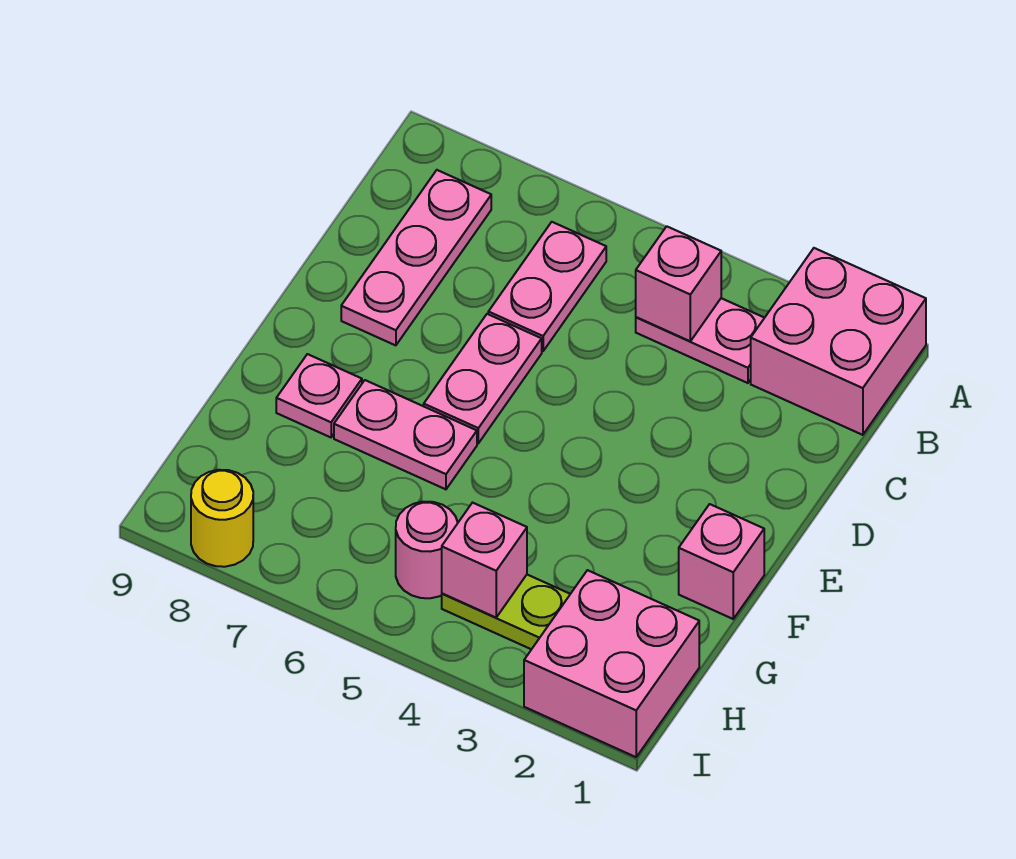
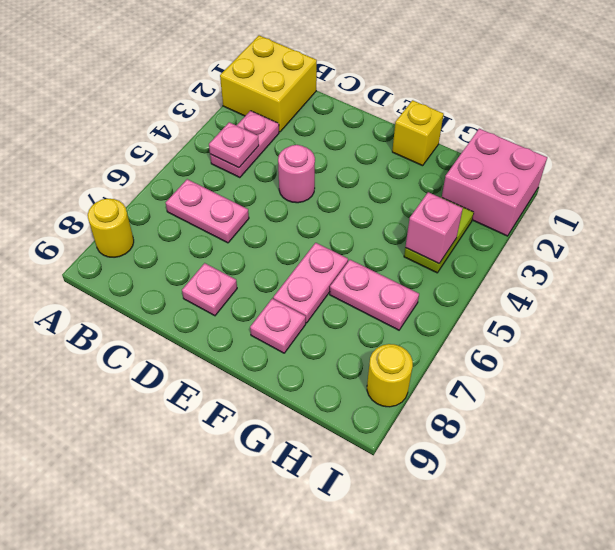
pink 2x2 brick [751,248,926,435] -> yellow 2x2 brick [220,36,317,132]
none -> yellow 1x1 round brick [88,199,134,257]
pink 1x1 brick [636,226,721,341] -> pink 1x1 plate [209,122,259,168]
pink 1x3 plate [341,170,491,345] -> pink 1x1 plate [182,263,237,316]
pink 1x2 plate [424,314,542,443] -> pink 1x2 plate moved to [330,260,419,330]
pink 1x1 brick [679,504,764,619] -> yellow 1x1 brick [392,100,444,166]
pink 1x1 round brick [396,502,458,598] -> pink 1x1 round brick moved to [278,145,315,203]

